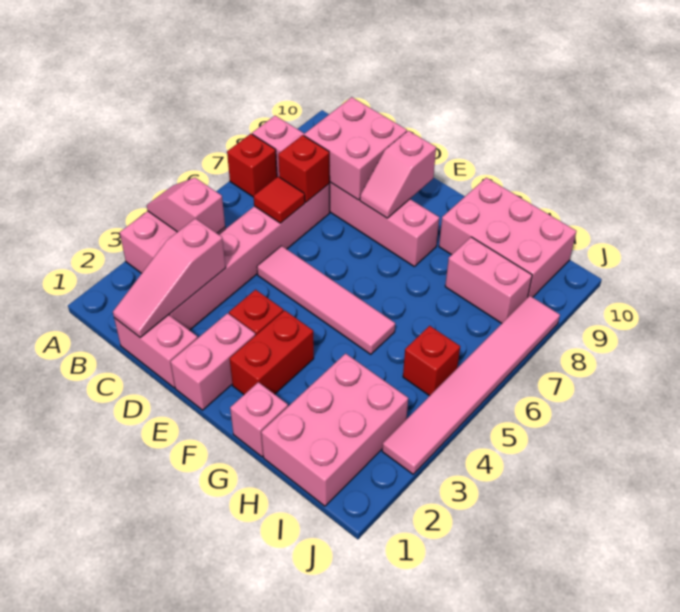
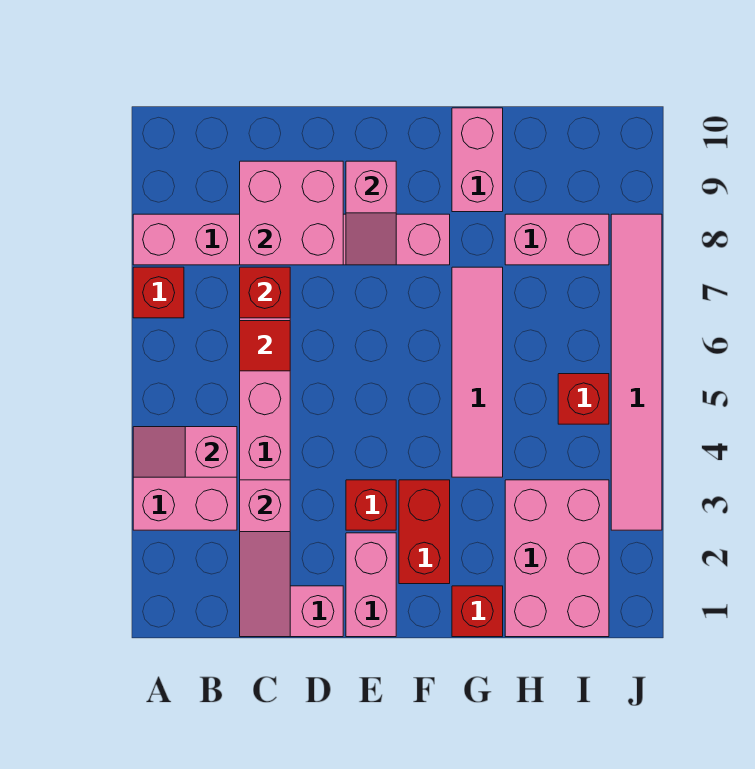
pink 1x4 tile [257,246,395,354] -> pink 1x4 tile turned to [452,267,503,477]
pink 1x1 brick [230,382,288,457] -> red 1x1 brick [452,586,503,637]
pink 2x3 brick [439,178,576,297] -> pink 1x2 brick [452,108,503,212]

